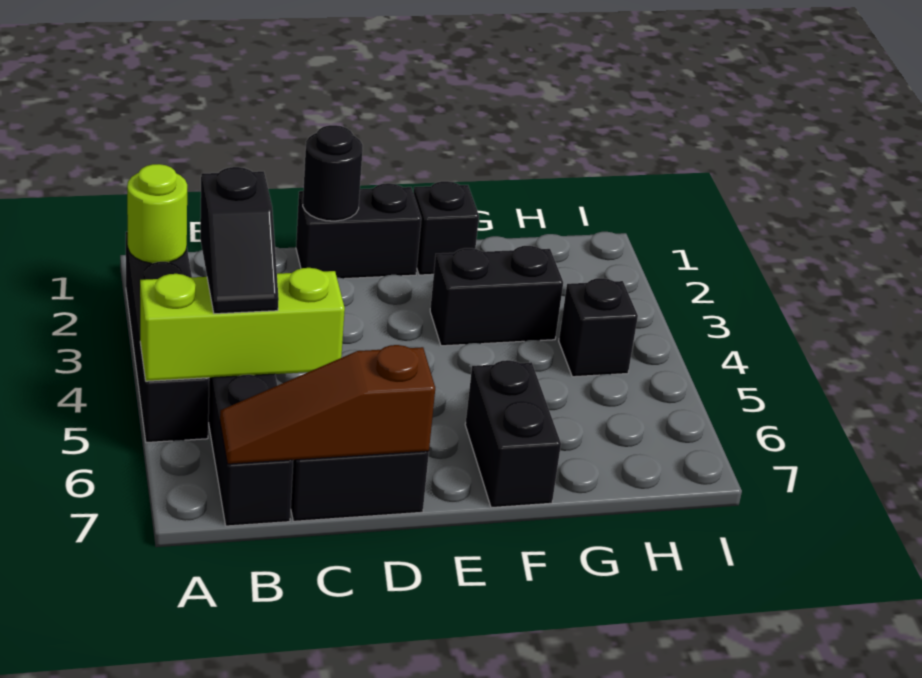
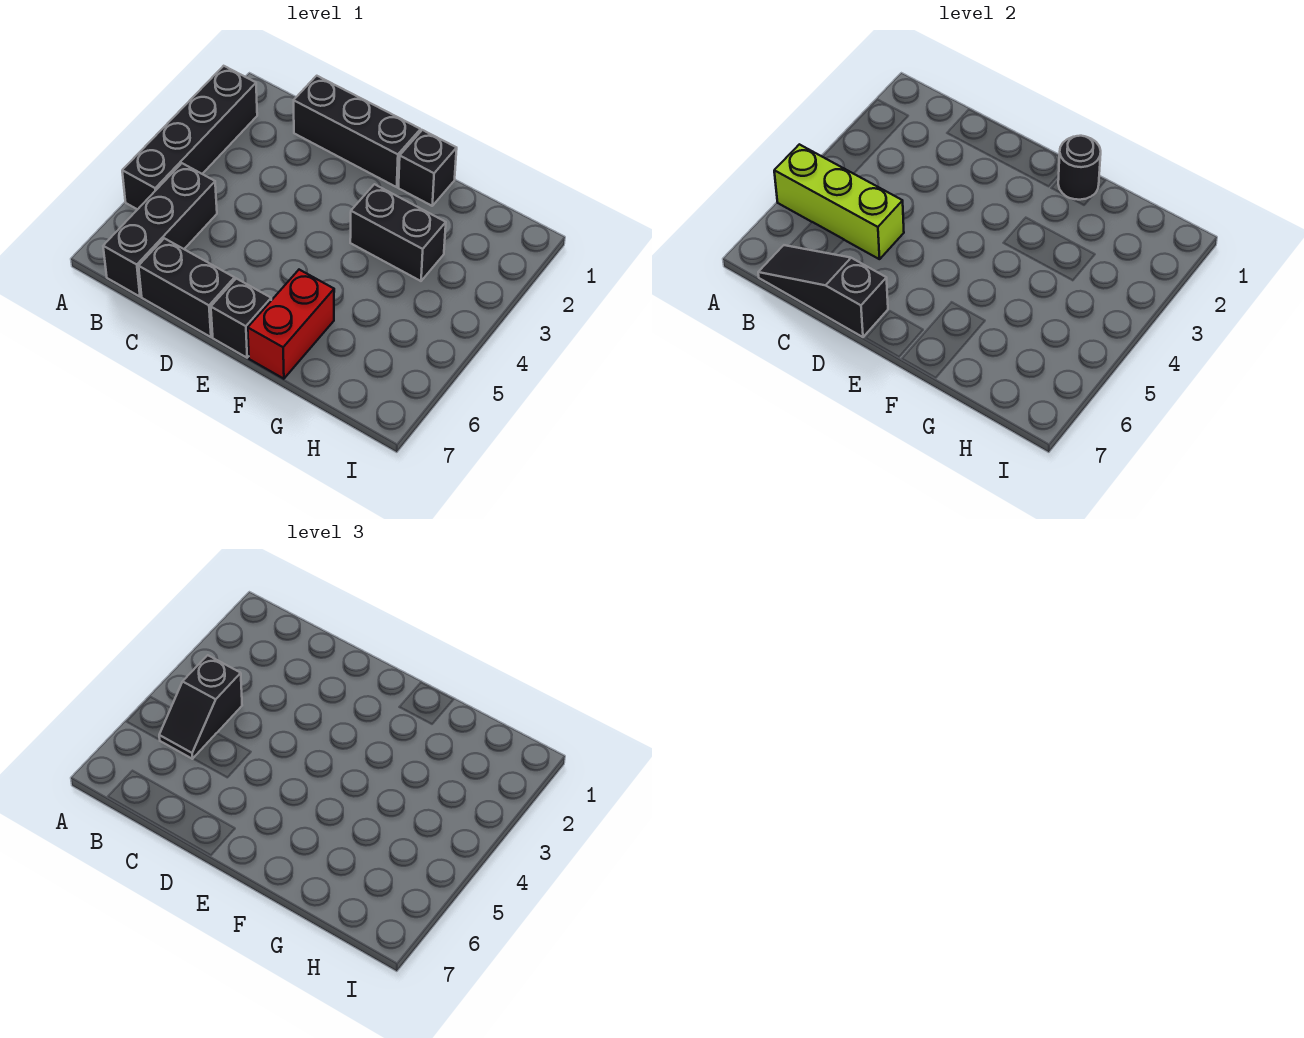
lime 1x1 round brick [127,164,187,263] -> none
brown 1x3 slope [220,345,435,464] -> black 1x3 slope [758,245,888,337]
black 1x2 brick [296,183,421,279] -> black 1x3 brick [294,76,421,187]
black 1x1 round brick [303,125,363,221] -> black 1x1 round brick moved to [1058,136,1101,200]
black 1x2 brick [465,360,561,508] -> red 1x2 brick [248,270,334,379]
black 1x1 brick [559,278,638,377] -> black 1x1 brick moved to [211,278,271,358]

